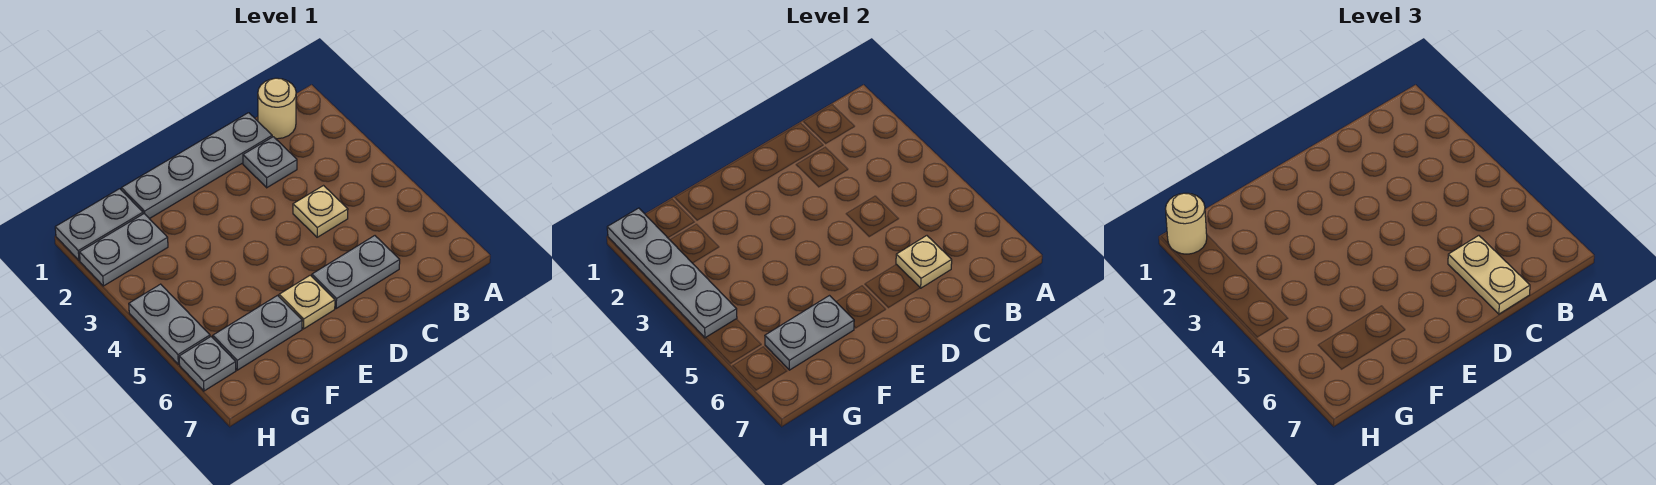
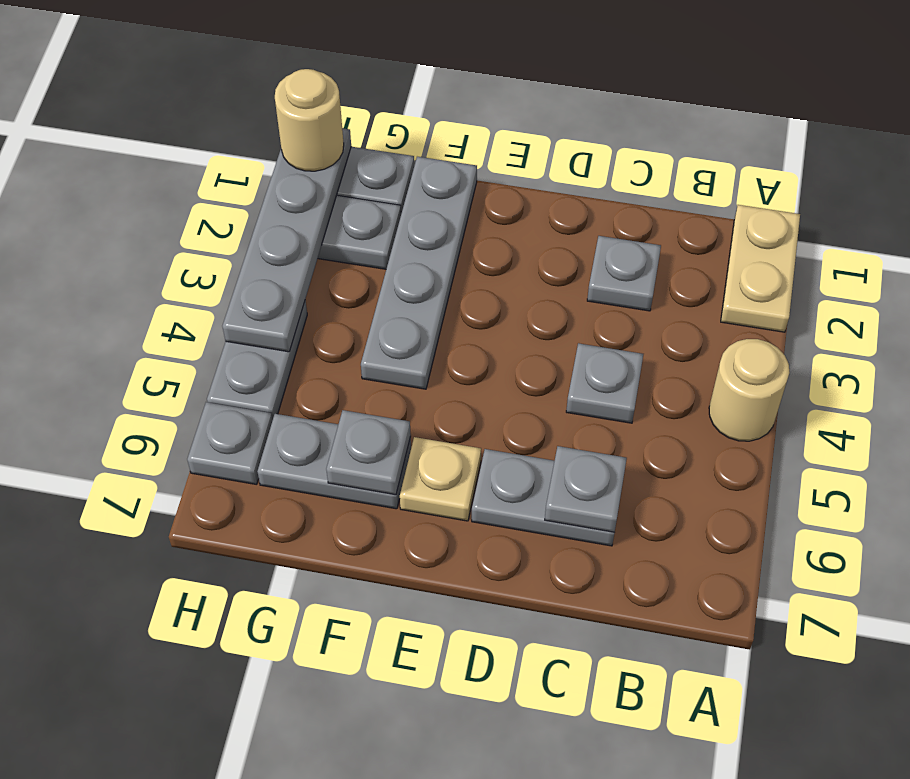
tan 1x1 round brick [258,78,296,139] -> tan 1x1 round brick moved to [709,339,790,441]
grey 1x4 plate [121,113,272,219] -> grey 1x4 plate turned to [361,157,477,389]
tan 1x1 plate [293,186,348,237] -> grey 1x1 plate [566,343,643,423]
tan 1x1 plate [896,236,952,288] -> grey 1x1 plate [545,446,627,532]
tan 1x2 plate [1448,236,1530,314] -> tan 1x2 plate moved to [721,205,800,332]
grey 1x2 plate [765,296,854,370] -> grey 1x1 plate [326,410,411,495]

